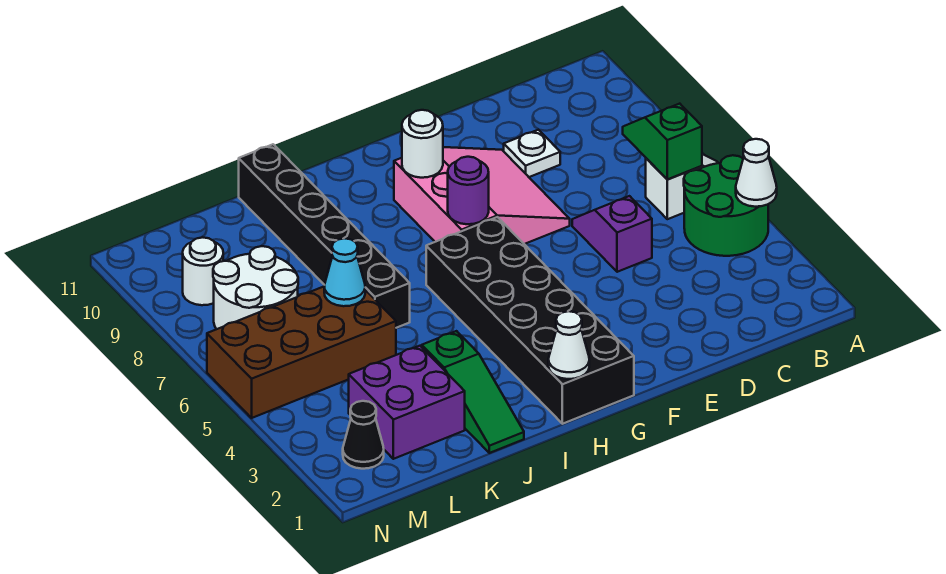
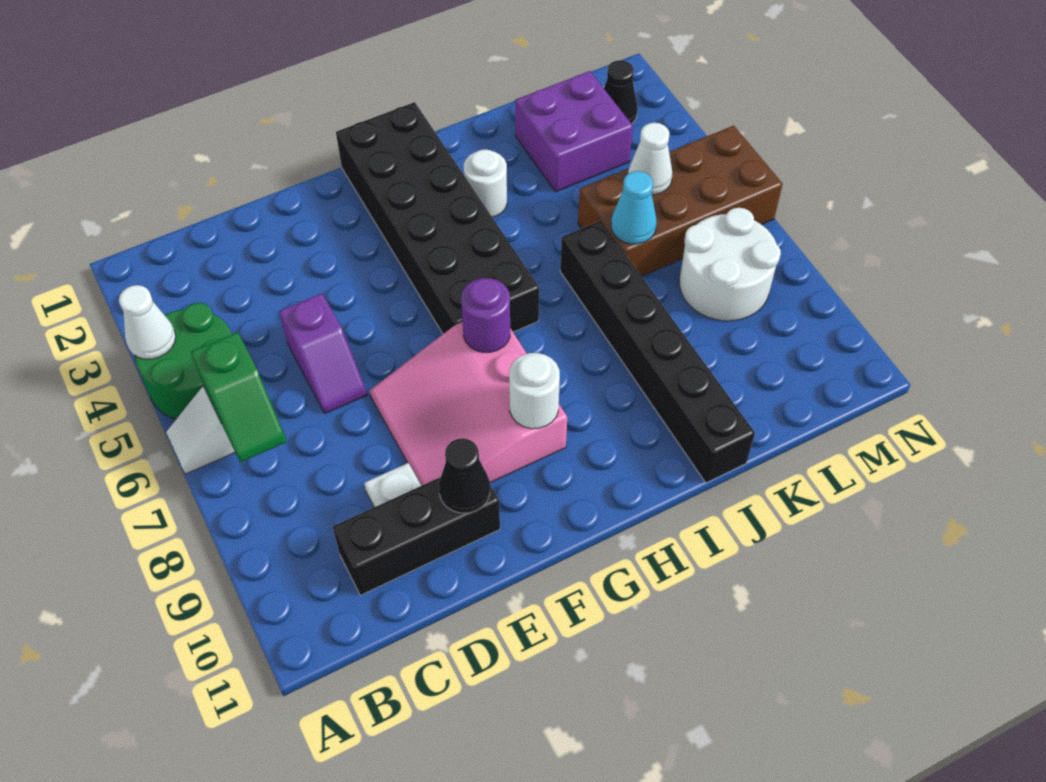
none -> black 1x3 brick [333,477,500,595]
none -> black 1x1 cone [439,438,490,513]
white 1x1 cone [548,311,589,379] -> white 1x1 cone moved to [628,123,672,195]
green 1x3 slope [422,331,524,453] -> none
white 1x1 round brick [183,237,223,305] -> white 1x1 round brick moved to [464,149,507,217]

